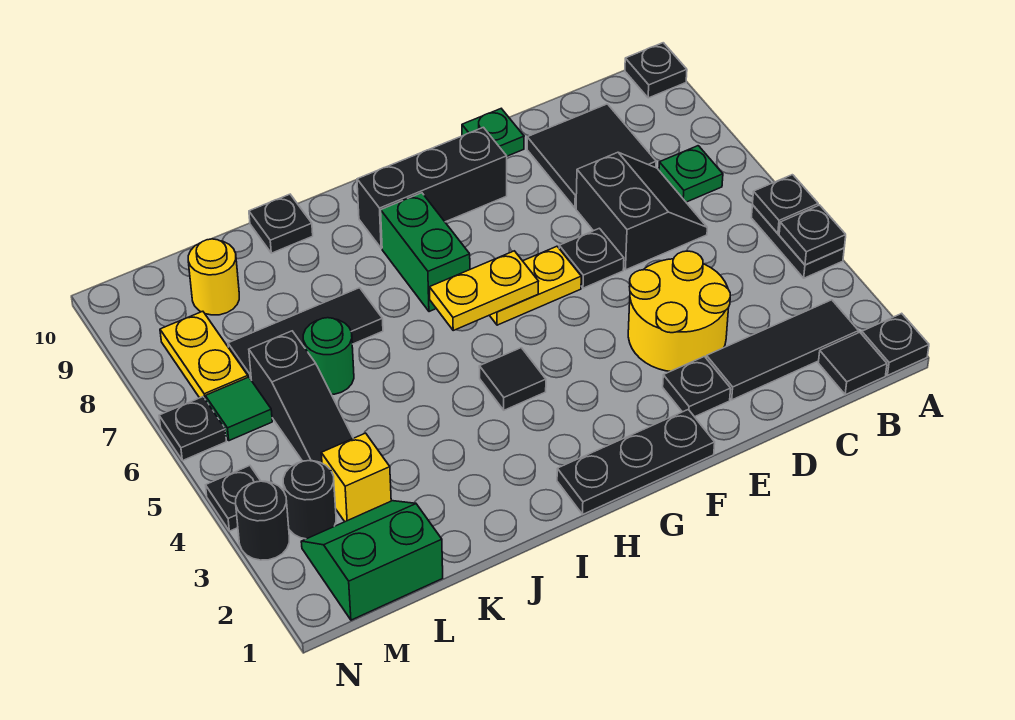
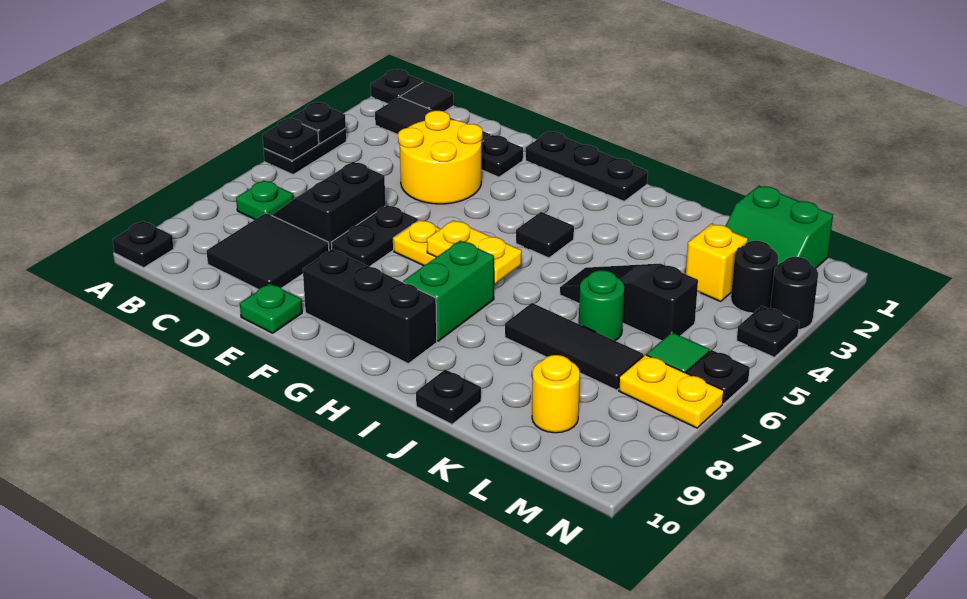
black 1x1 plate [559,228,624,288] -> black 1x2 plate [331,205,418,267]
black 1x3 slope [249,331,353,463] -> black 1x3 slope turned to [560,264,698,341]
yellow 1x2 plate [160,311,248,400] -> yellow 1x2 plate turned to [619,355,724,428]

